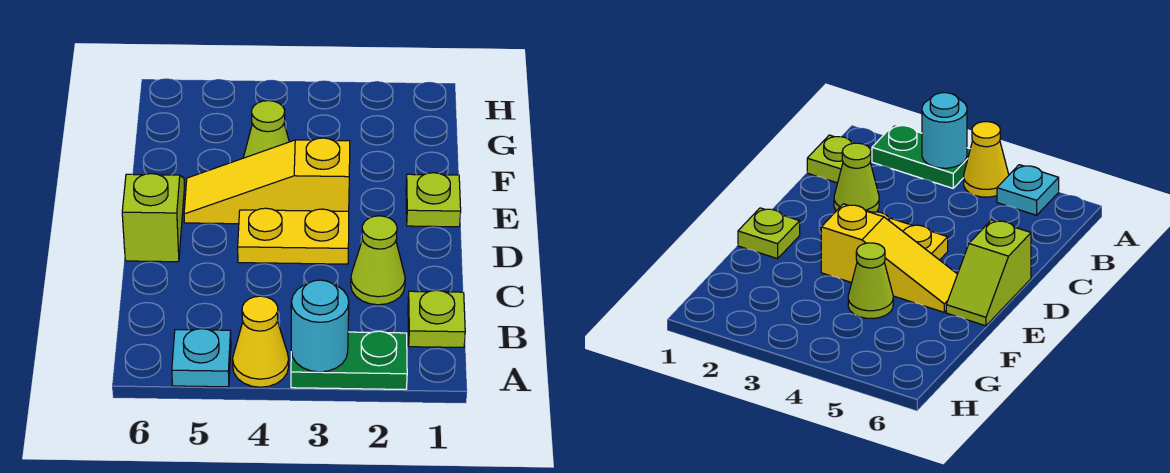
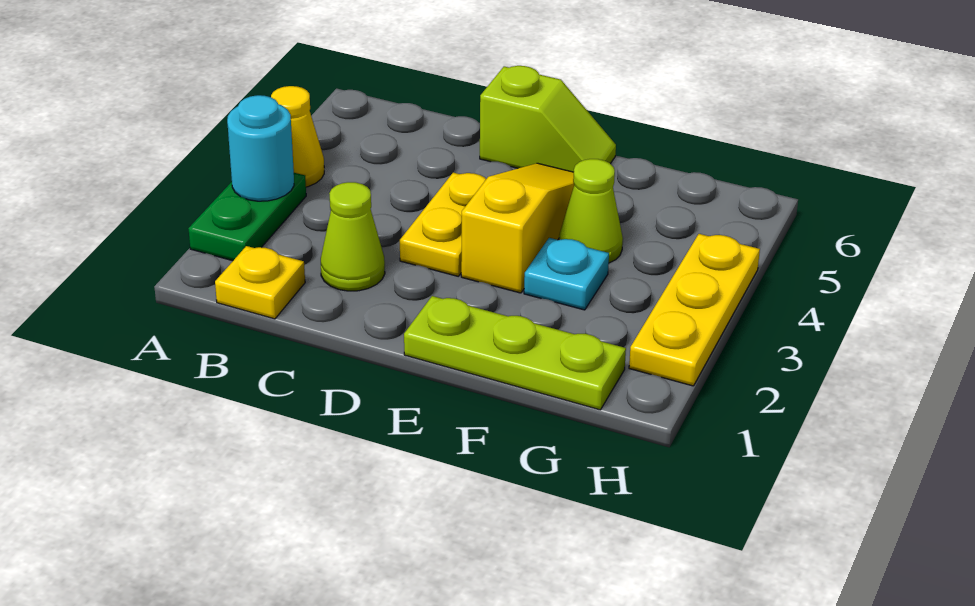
cyan 1x1 plate [172,329,231,387] -> cyan 1x1 plate moved to [524,238,609,310]
lime 1x1 plate [408,290,465,347] -> yellow 1x1 plate [215,246,305,319]
lime 1x1 plate [406,173,461,227] -> lime 1x3 plate [404,296,626,410]
none -> yellow 1x3 plate [629,234,760,386]

